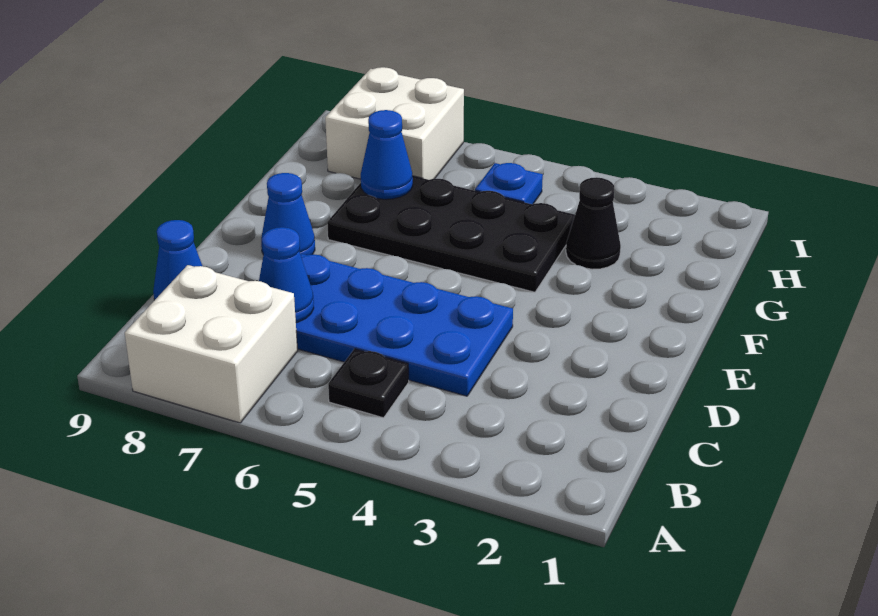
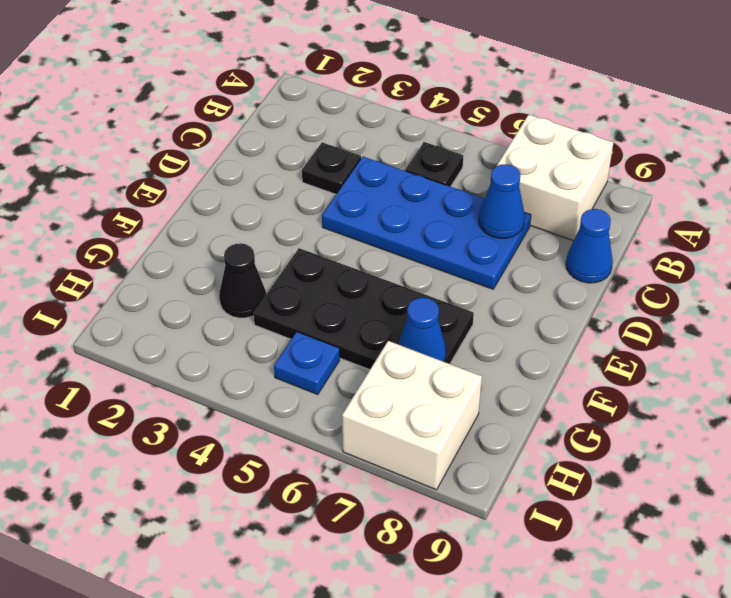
none -> black 1x1 plate [302,142,361,194]
blue 1x1 cone [261,173,315,255] -> none

